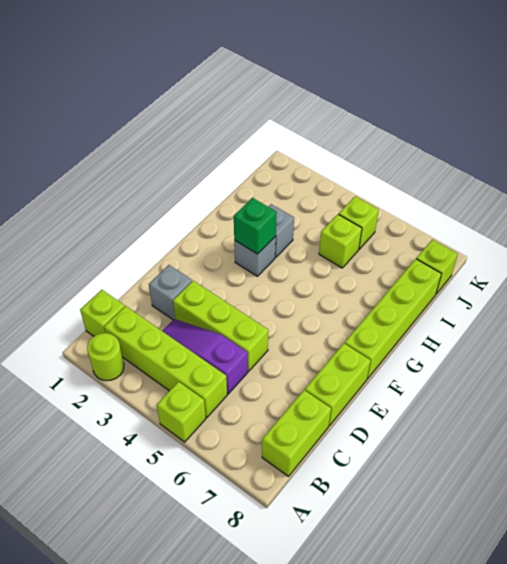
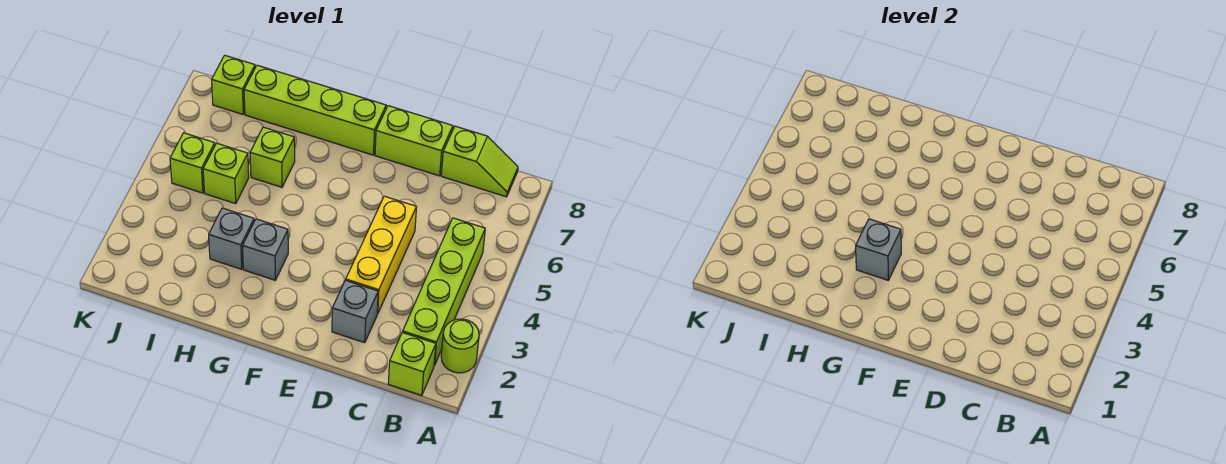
lime 1x1 brick [157,382,206,442] -> lime 1x1 brick moved to [250,127,295,187]
lime 1x2 brick [262,390,331,476] -> lime 1x2 slope [441,126,518,197]
purple 1x3 slope [163,319,248,394] -> none
lime 1x3 brick [173,281,268,371] -> yellow 1x3 brick [346,196,416,314]
green 1x1 brick [234,198,277,254] -> grey 1x1 brick [856,219,901,280]

